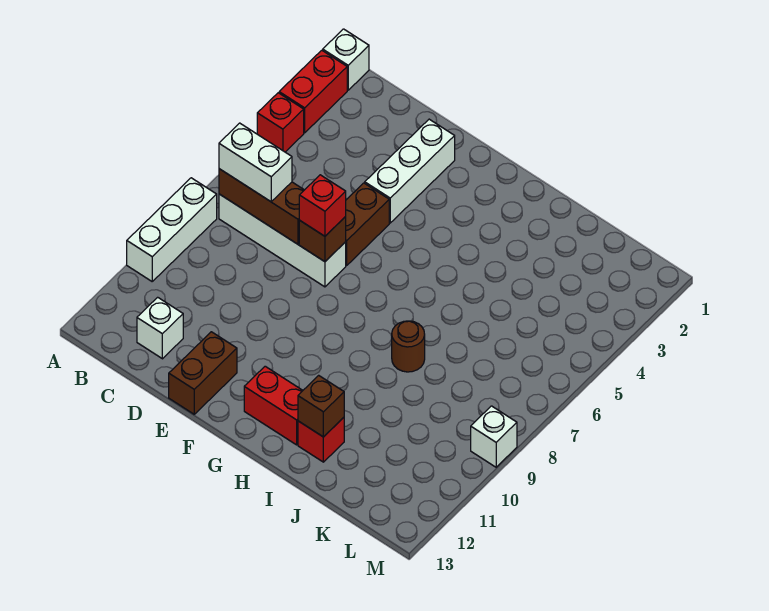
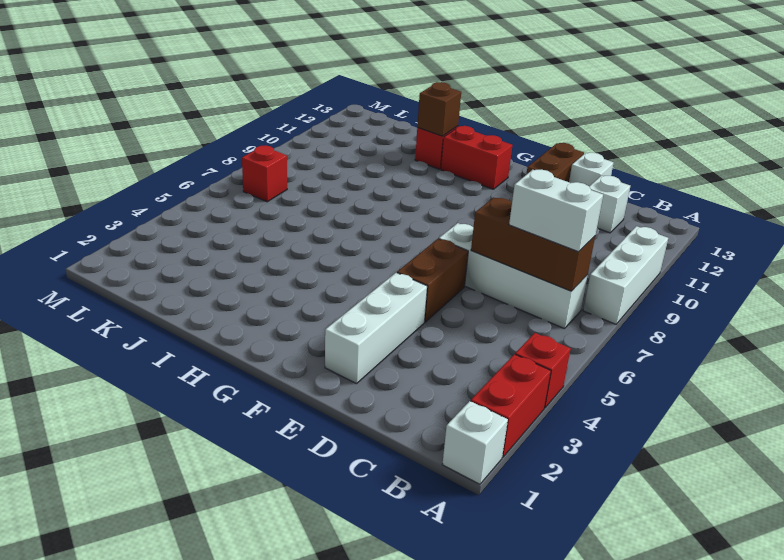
brown 1x1 brick [299,217,346,262] -> none
red 1x1 brick [299,175,346,236] -> red 1x1 brick moved to [242,145,287,202]
brown 1x1 round brick [392,321,425,372] -> none
white 1x1 brick [471,406,517,467] -> white 1x1 brick moved to [569,153,613,186]

